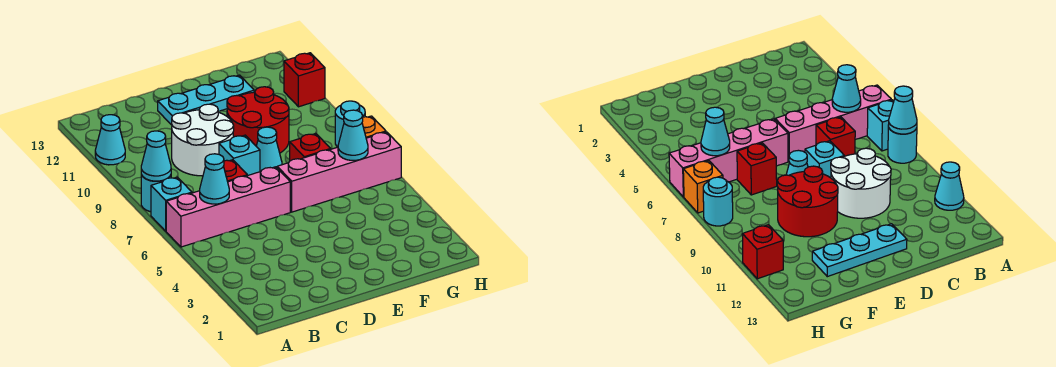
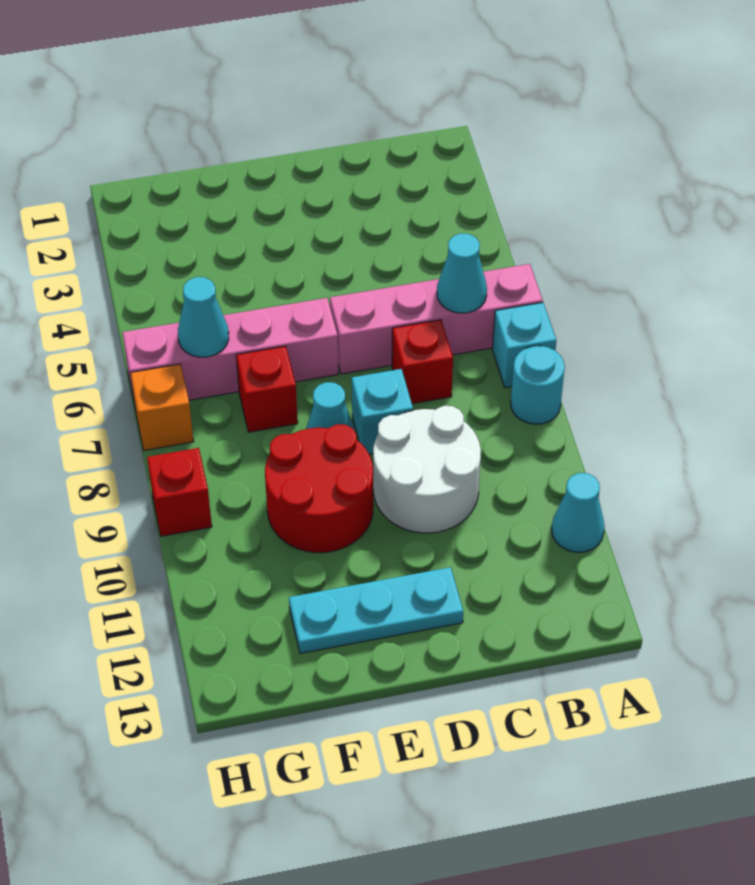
cyan 1x1 cone [141,131,171,181] -> none
cyan 1x1 round brick [335,101,365,147] -> none
red 1x1 brick [284,53,325,107] -> red 1x1 brick moved to [147,448,212,536]

